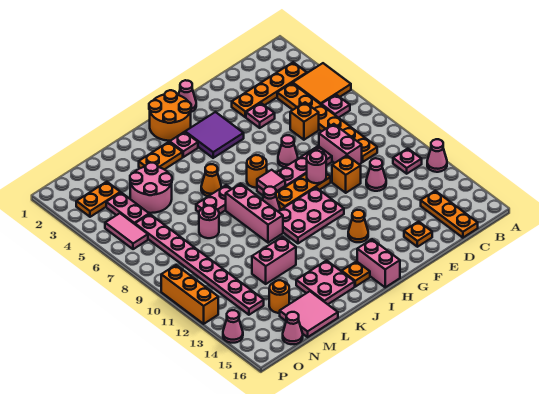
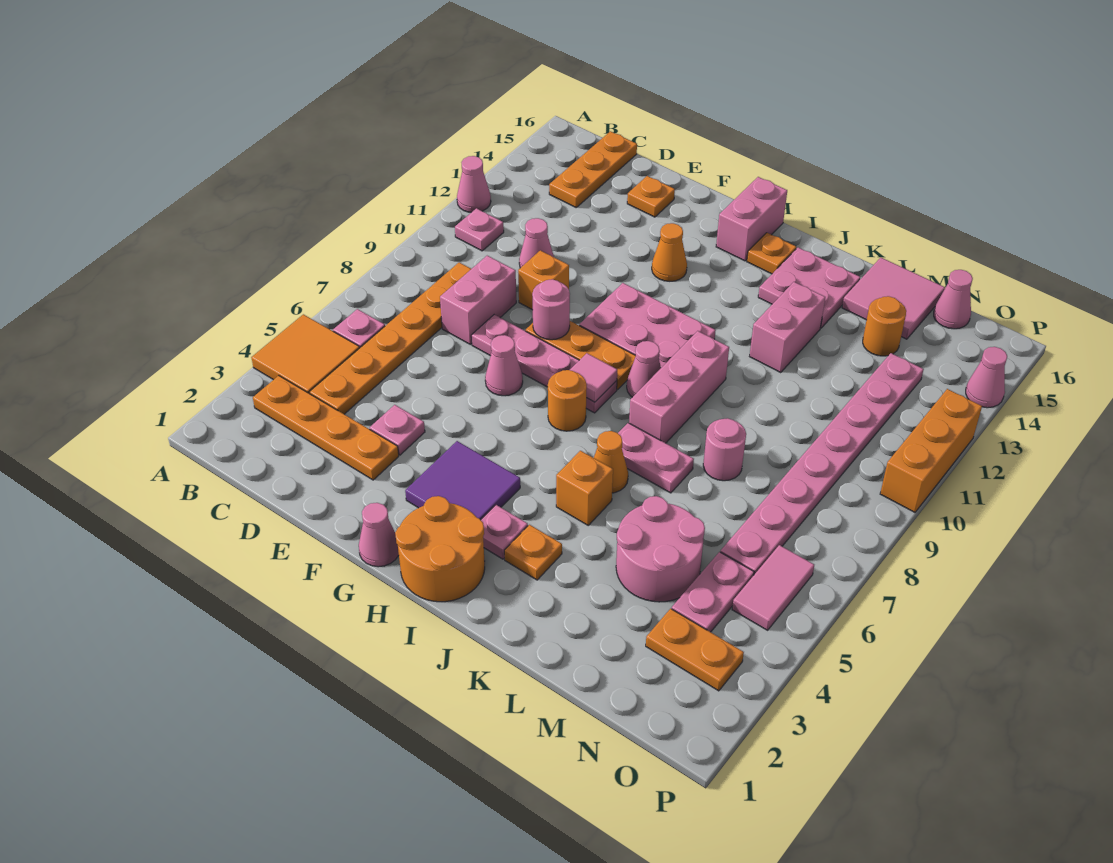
orange 1x1 brick [290,102,319,140] -> orange 1x1 brick moved to [556,451,613,525]
orange 1x2 plate [139,142,183,169] -> orange 1x1 plate [504,525,562,580]
pink 1x2 brick [252,237,296,284] -> pink 1x2 brick turned to [750,282,825,373]

